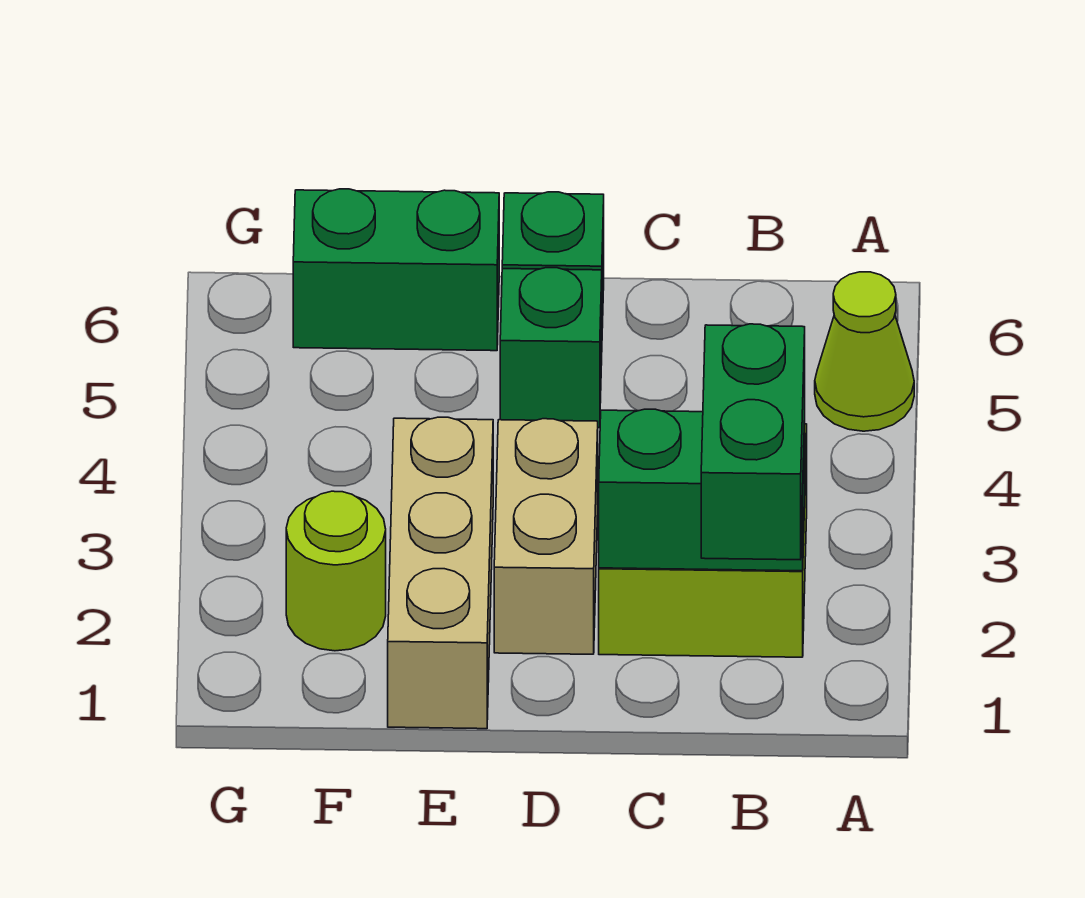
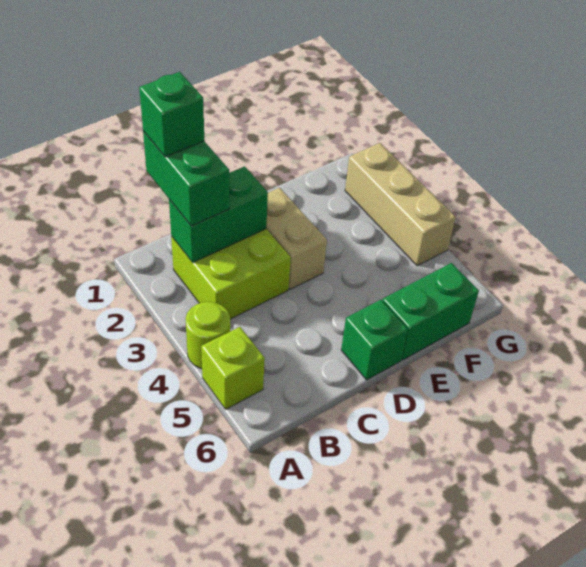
lime 1x1 cone [815,272,914,431] -> lime 1x1 brick [201,327,265,409]
green 1x1 brick [500,268,602,428] -> green 1x1 brick moved to [139,72,204,157]
tan 1x3 brick [388,417,493,729] -> tan 1x3 brick moved to [345,143,456,266]
lime 1x1 round brick [286,491,386,651] -> lime 1x1 round brick moved to [186,302,230,369]

